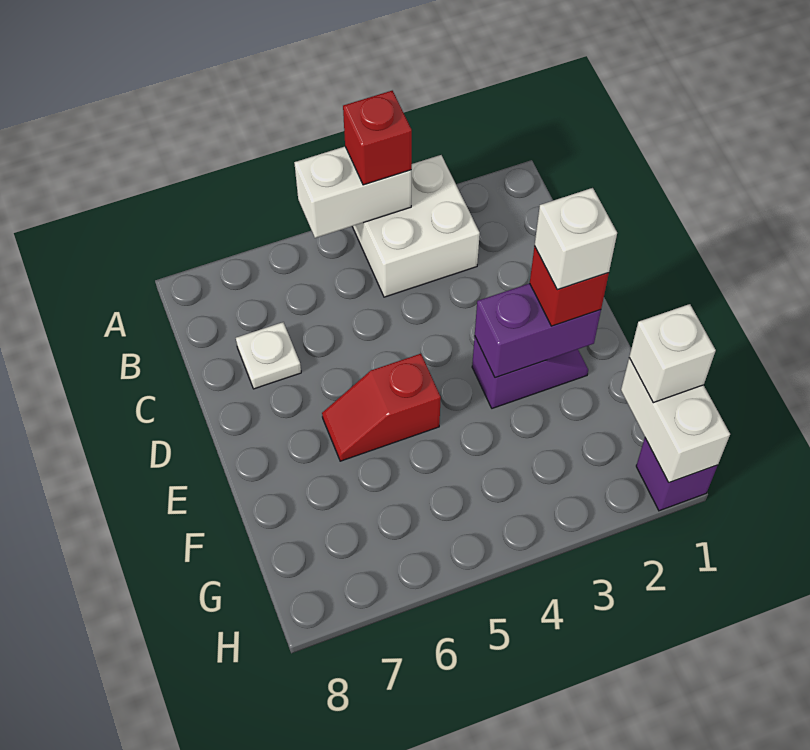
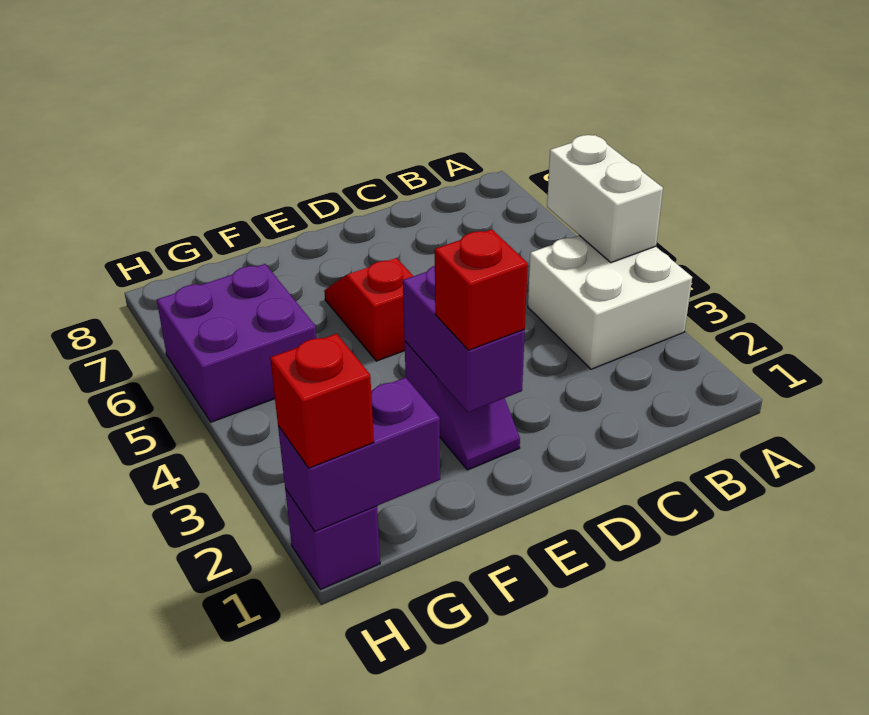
red 1x1 brick [343,91,412,185] -> red 1x1 brick moved to [270,334,374,468]
white 1x1 plate [236,322,301,389] -> none
white 1x1 brick [535,188,617,290] -> none
white 1x2 brick [621,358,730,483] -> purple 1x2 brick [278,377,440,531]
white 1x1 brick [629,304,716,403] -> none
none -> purple 2x2 brick [157,264,317,422]

